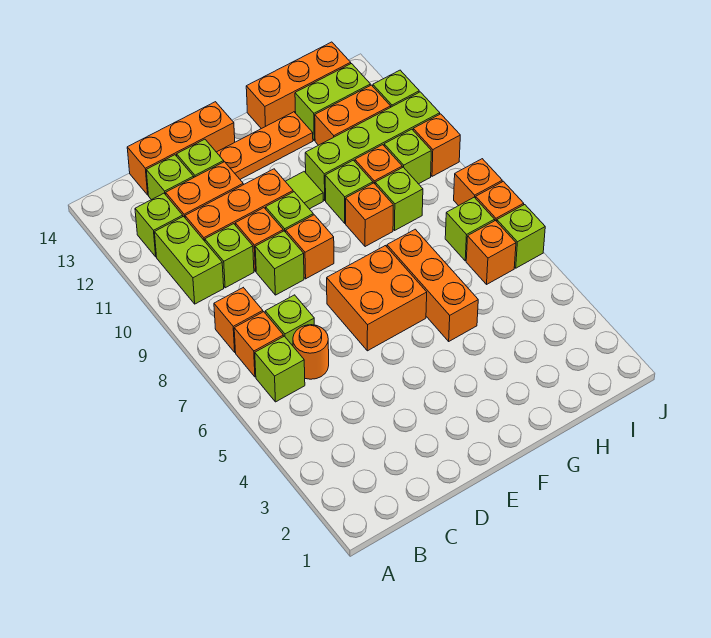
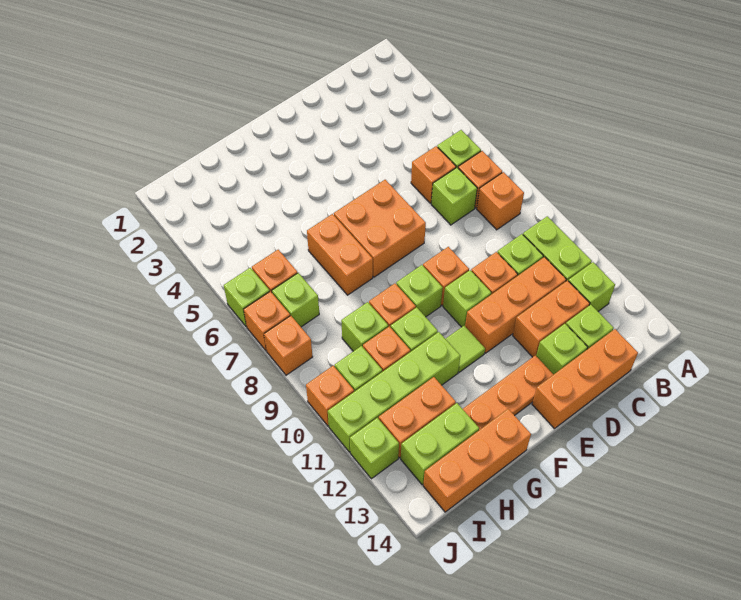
orange 1x1 round brick [293,325,329,379] -> orange 1x1 brick [411,146,456,203]
lime 1x1 brick [255,231,304,295] -> lime 1x1 brick moved to [396,265,443,317]
orange 1x3 brick [387,229,478,341] -> orange 1x2 brick [307,214,373,295]

